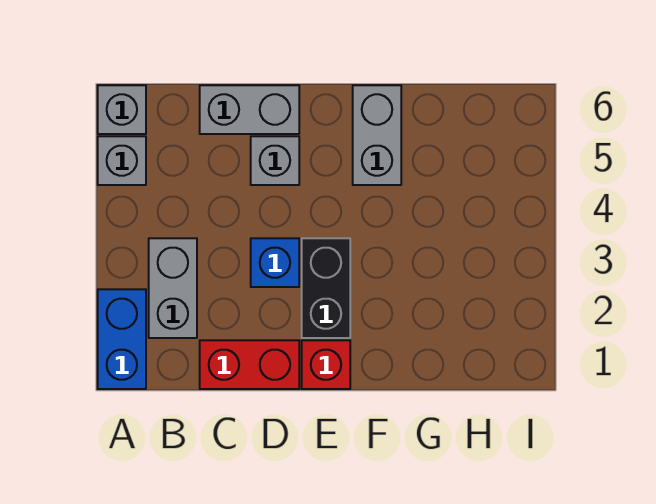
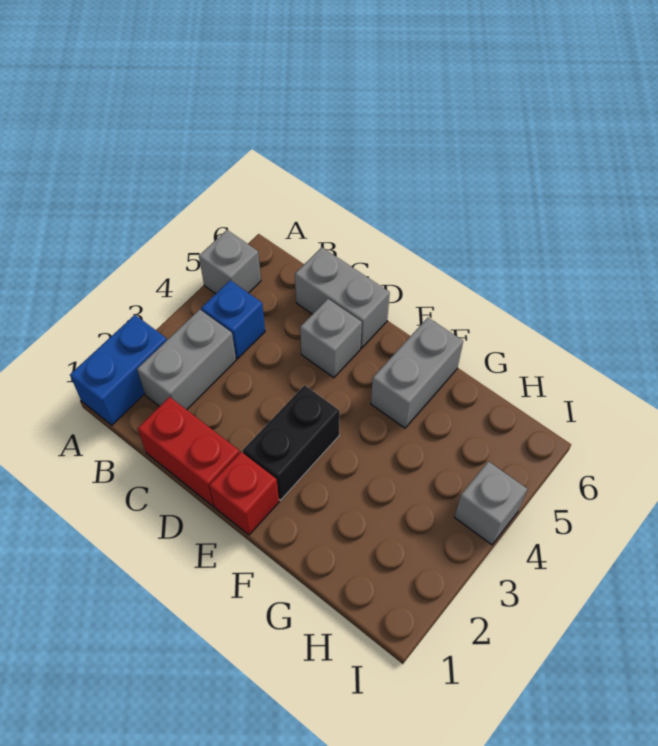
grey 1x1 brick [98,85,146,134] -> grey 1x1 brick moved to [455,461,527,545]
blue 1x1 brick [251,238,299,287] -> blue 1x1 brick moved to [201,280,265,359]

